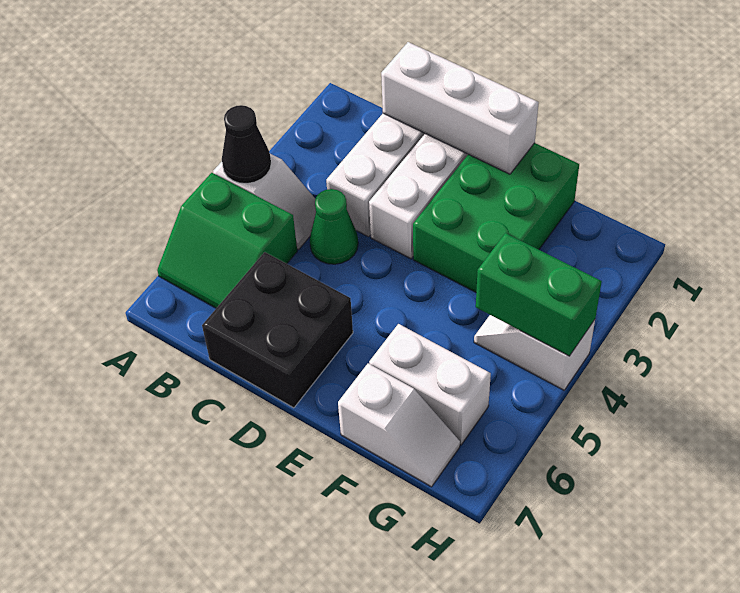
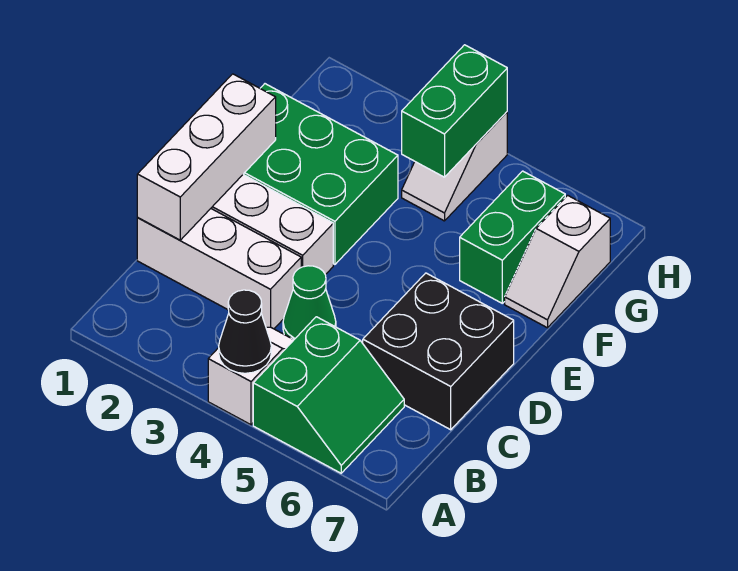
white 1x2 brick [369,324,491,445] -> green 1x2 brick [460,171,565,303]
white 1x2 slope [338,364,460,487] -> white 1x2 slope turned to [505,195,610,328]

